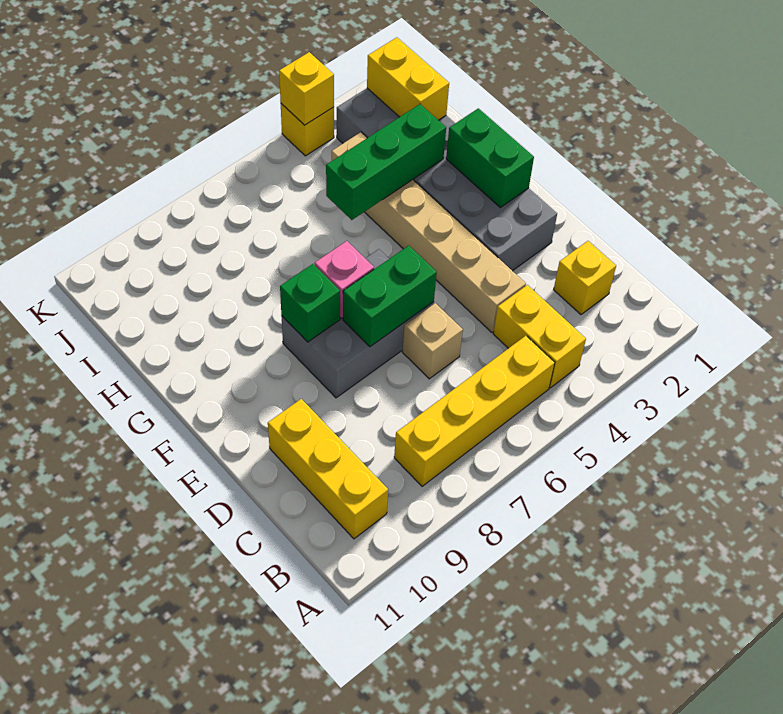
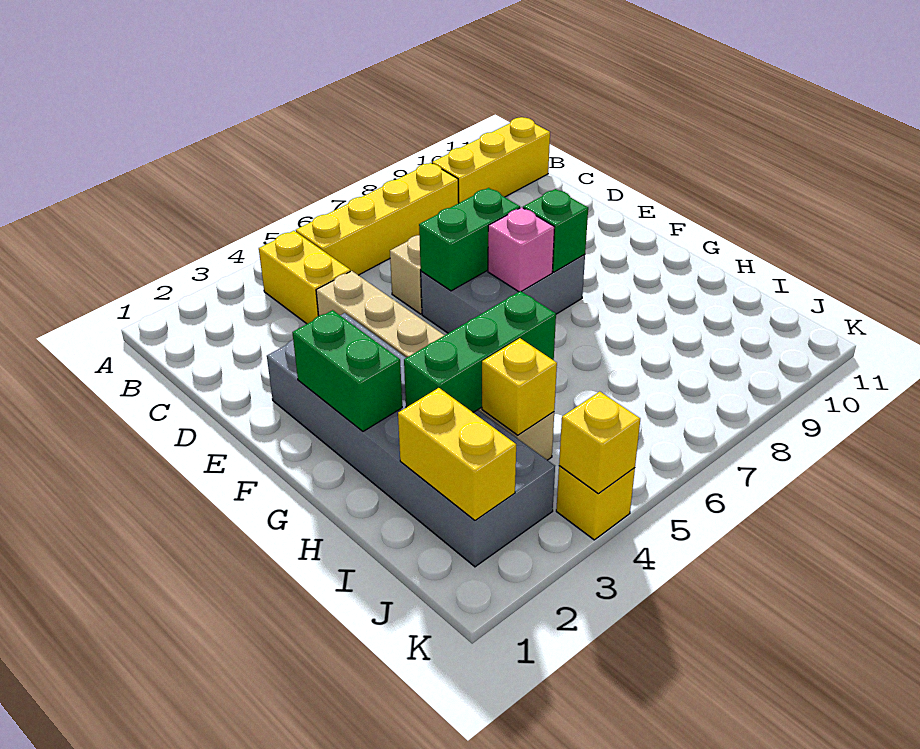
yellow 1x3 brick [268,399,388,539] -> yellow 1x3 brick turned to [432,117,550,203]
yellow 1x1 brick [554,241,616,315] -> yellow 1x1 brick moved to [482,338,557,435]

